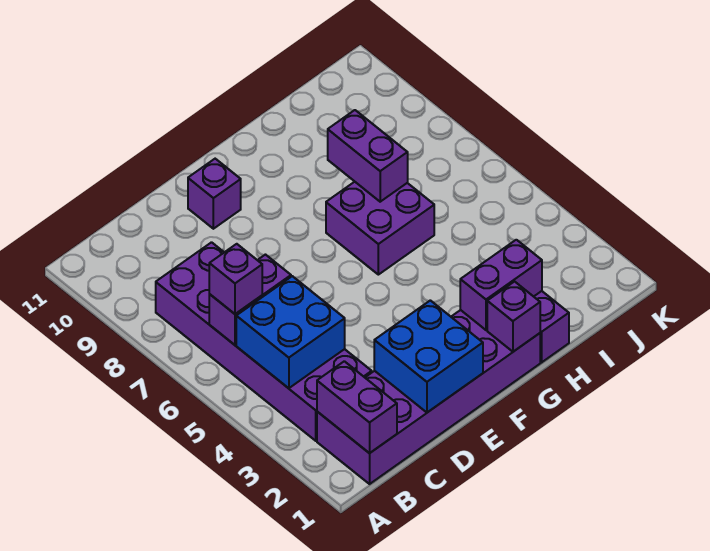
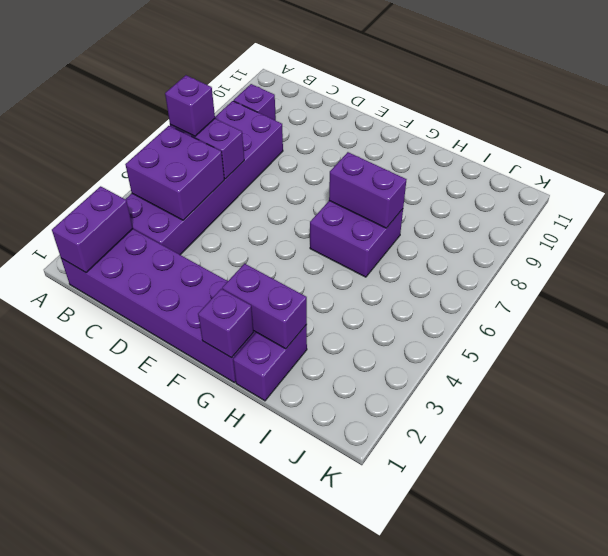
blue 2x2 brick [236,276,345,388] -> purple 2x2 brick [125,126,224,220]
blue 2x2 brick [374,300,483,412] -> none
purple 1x1 brick [188,159,241,229] -> purple 1x1 brick moved to [234,84,276,120]
purple 1x2 brick [328,110,408,202] -> purple 1x2 brick turned to [329,152,406,228]

